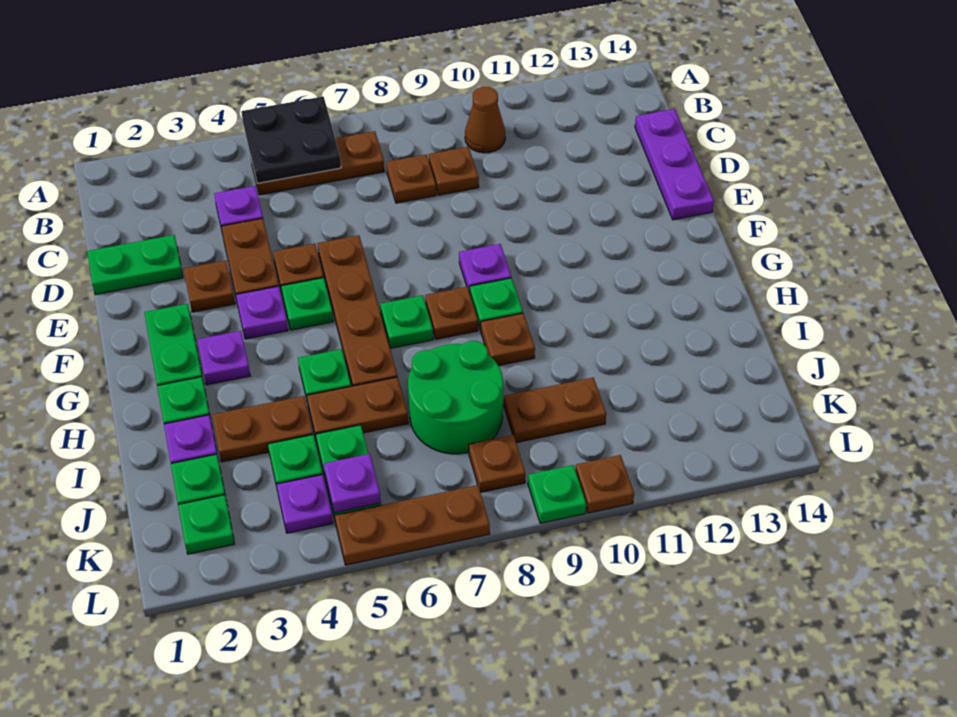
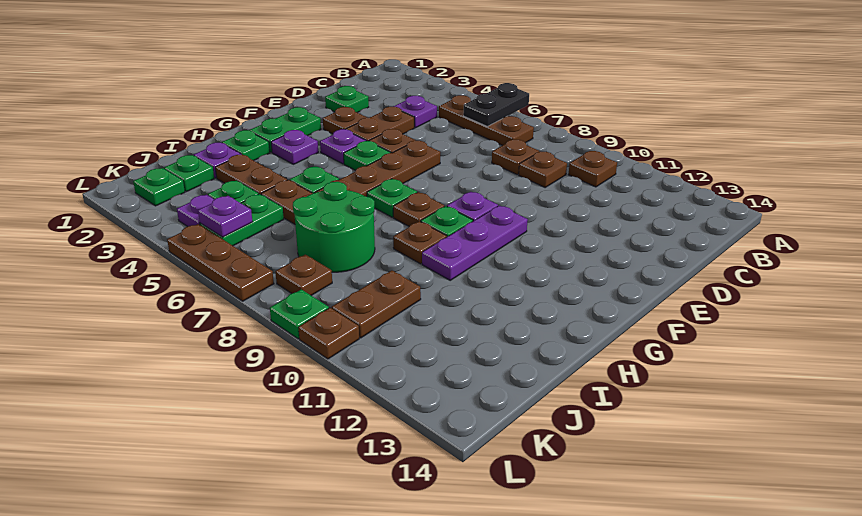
black 2x2 plate [241,96,341,184] -> black 1x2 plate [463,83,529,126]
brown 1x1 cone [465,87,505,153] -> brown 1x1 plate [568,151,617,187]
purple 1x3 plate [635,109,714,220] -> purple 1x3 plate moved to [422,205,528,280]
green 1x2 plate [87,235,183,295] -> green 1x1 plate [325,86,369,113]
brown 1x2 plate [504,378,606,443] -> brown 1x2 plate turned to [332,270,421,338]

